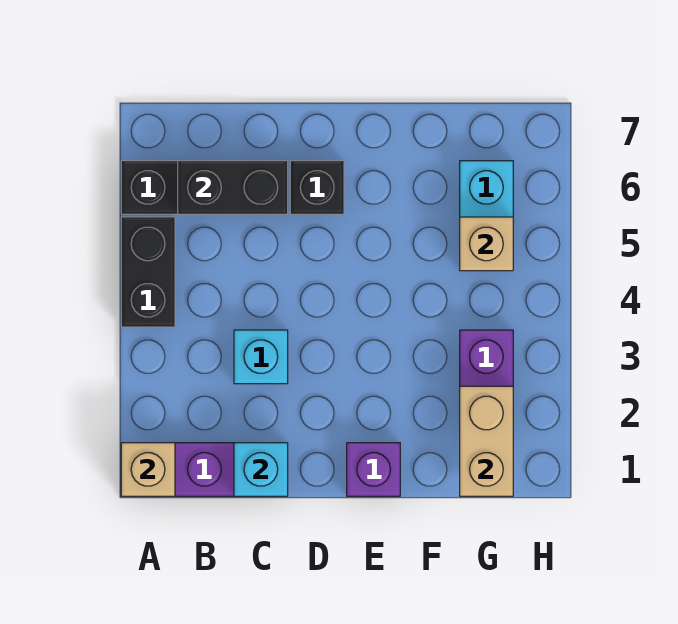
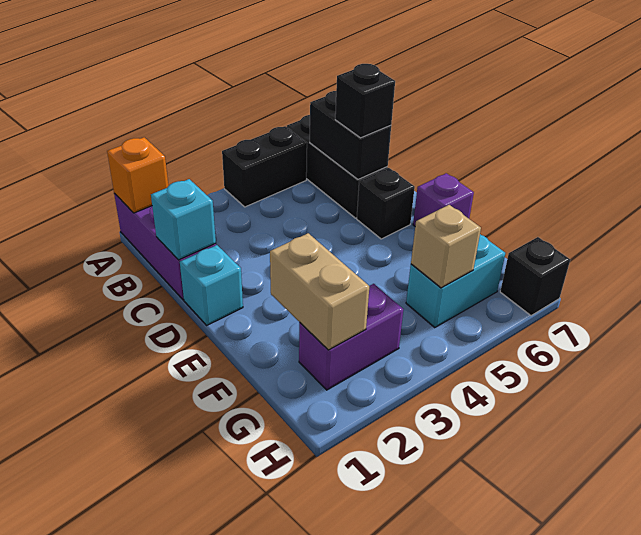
tan 1x1 brick [121,443,175,496] -> orange 1x1 brick [107,137,168,213]
cyan 1x1 brick [234,330,288,384] -> cyan 1x1 brick moved to [180,245,243,325]
none -> black 1x1 brick [335,64,395,138]
purple 1x1 brick [347,443,400,496] -> purple 1x1 brick moved to [413,173,474,226]
tan 1x2 brick [460,386,513,496] -> tan 1x2 brick turned to [270,233,369,350]
none -> black 1x1 brick [500,237,570,316]

